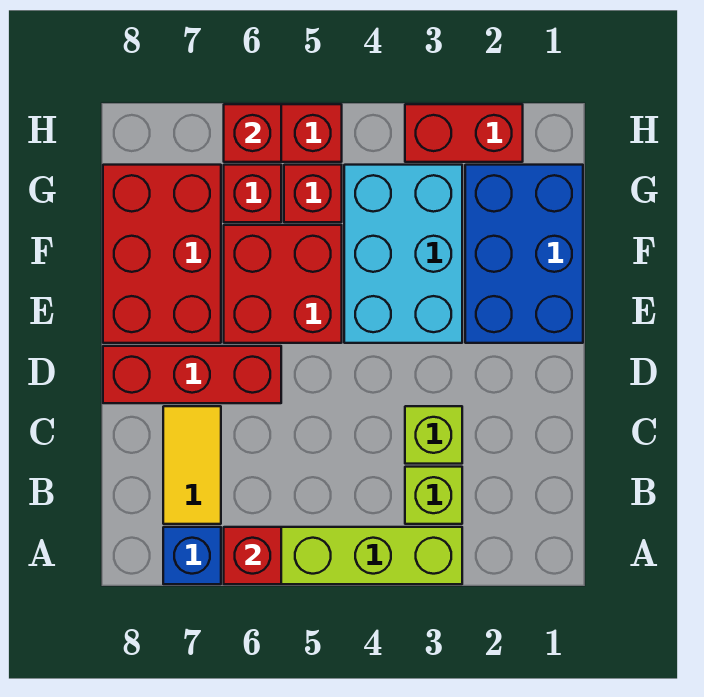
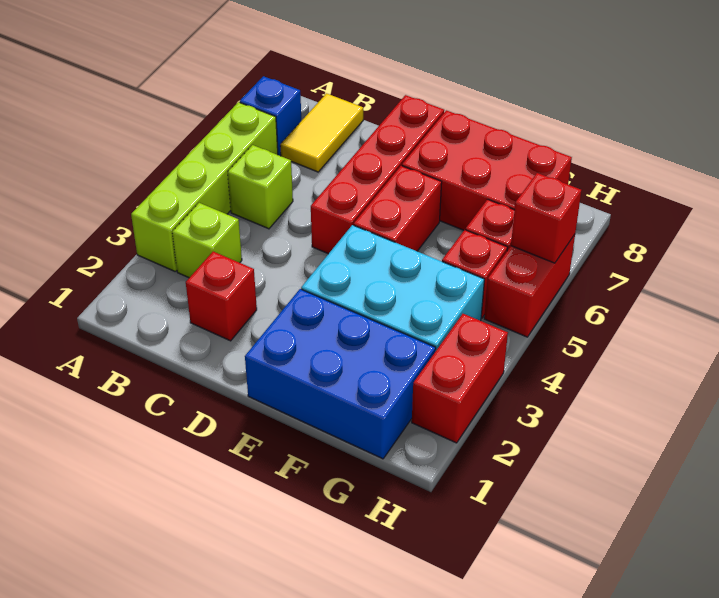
red 1x1 brick [224,527,281,584] -> red 1x1 brick moved to [186,252,257,341]
yellow 1x2 tile [163,406,221,524] -> yellow 1x2 tile turned to [280,93,363,172]
lime 1x1 brick [405,406,462,464] -> lime 1x1 brick moved to [228,145,293,229]
red 1x3 brick [103,346,281,403] -> red 1x4 brick [311,95,444,254]
red 2x2 brick [224,225,342,343] -> red 1x2 brick [354,166,442,251]

